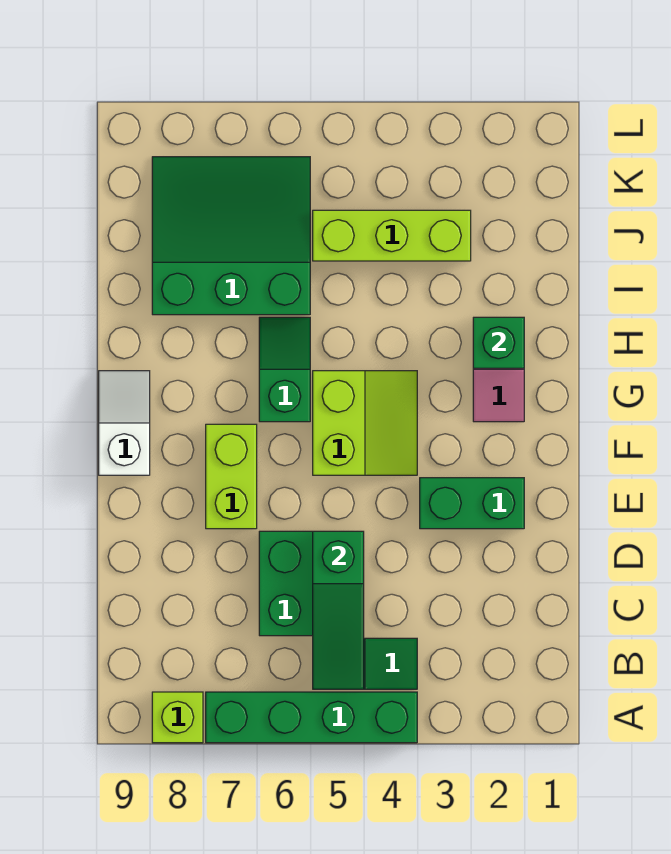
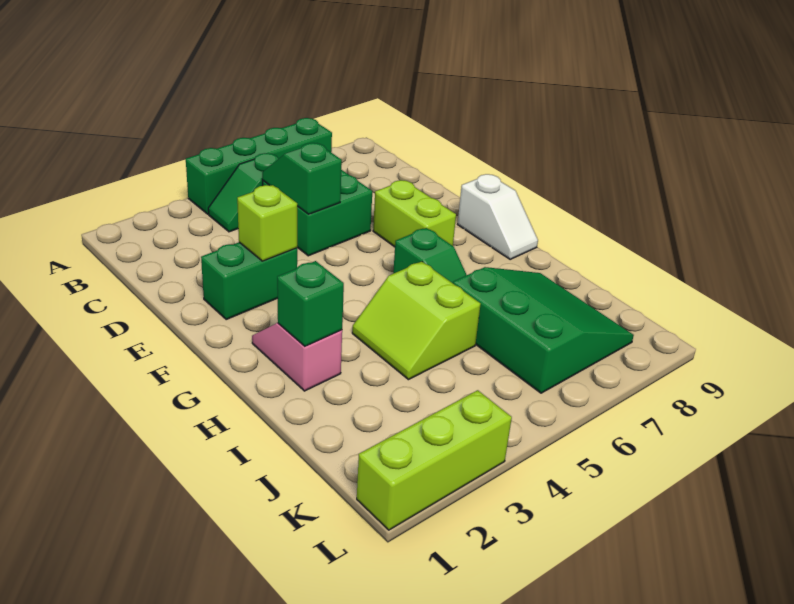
lime 1x1 brick [152,692,203,743] -> lime 1x1 brick moved to [237,185,297,261]
green 1x3 slope [313,531,364,689] -> green 1x2 slope [262,143,342,214]
lime 2x2 slope [313,371,417,475] -> lime 2x2 slope moved to [352,261,481,380]
green 3x3 slope [152,157,310,315] -> green 3x3 slope turned to [453,267,634,393]
lime 1x3 brick [313,210,471,261] -> lime 1x3 brick moved to [357,390,512,530]

